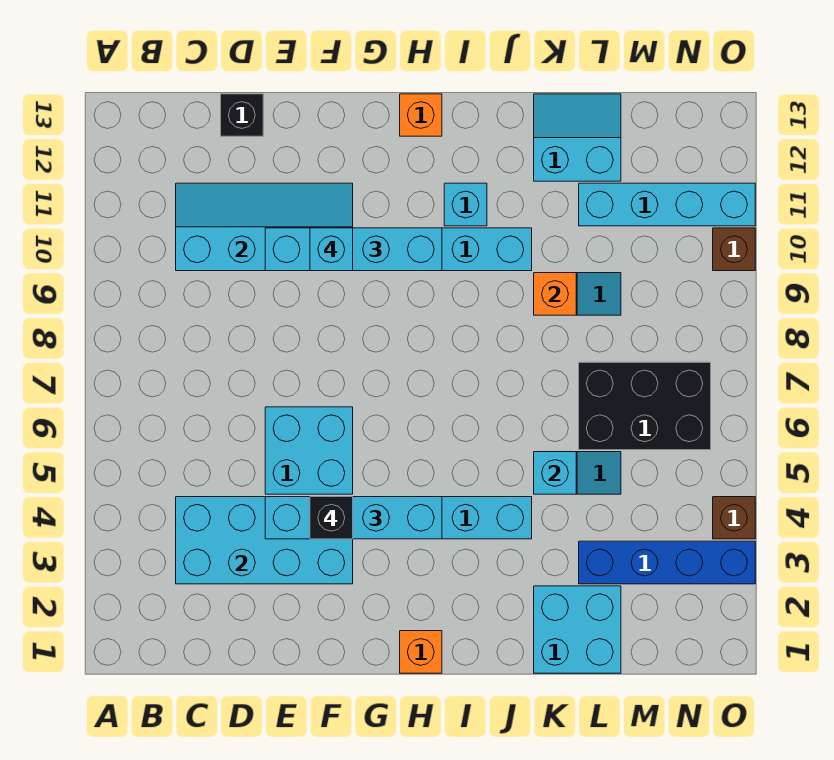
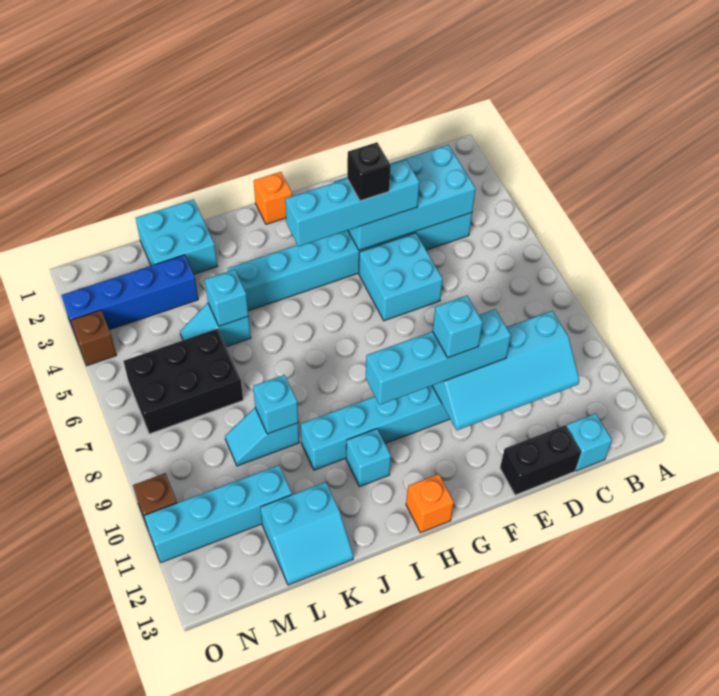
none -> cyan 1x1 brick [566,413,612,471]
black 1x1 brick [221,94,263,136] -> black 1x2 brick [500,425,581,495]
orange 1x1 brick [534,273,576,315] -> cyan 1x1 brick [253,375,298,434]

